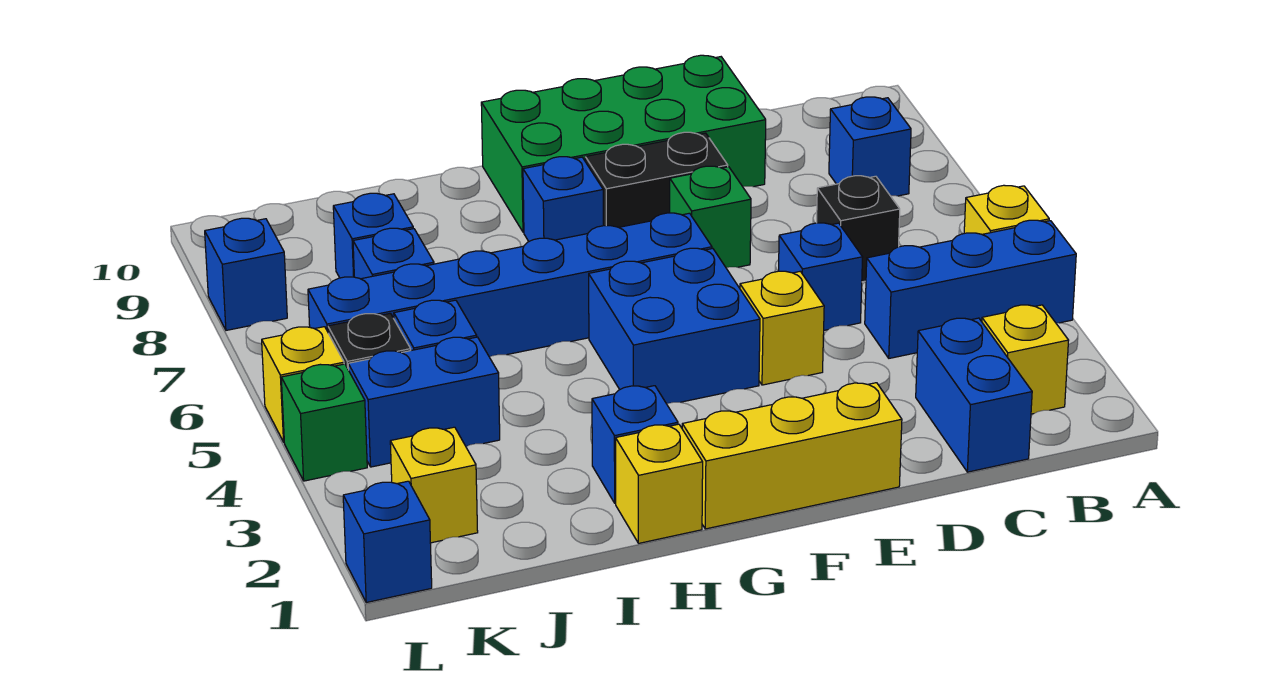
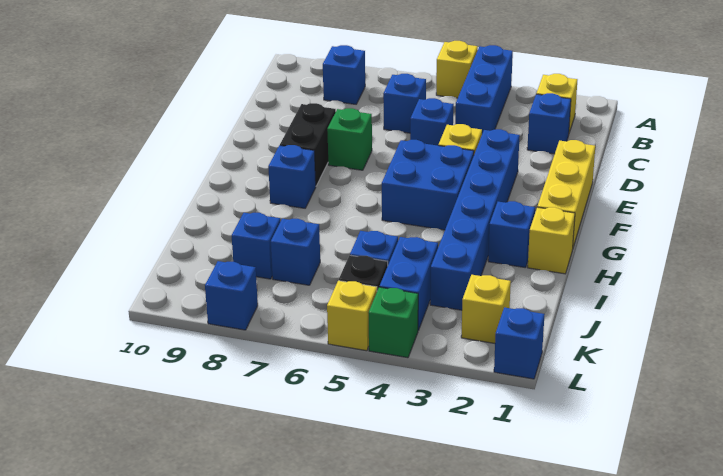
blue 1x2 brick [916,318,1032,472] -> blue 1x1 brick [527,93,571,154]
black 1x1 brick [817,176,900,282] -> blue 1x1 brick [383,74,426,133]
green 2x4 brick [481,55,766,232] -> none
blue 1x6 brick [308,213,712,357] -> blue 1x6 brick moved to [430,129,520,310]

